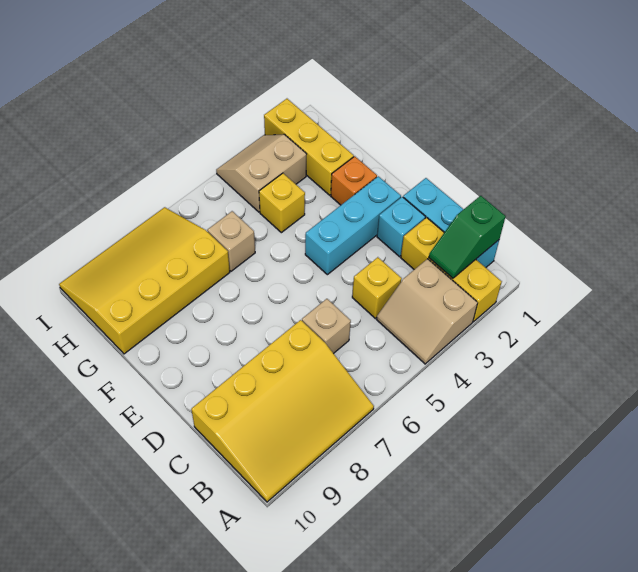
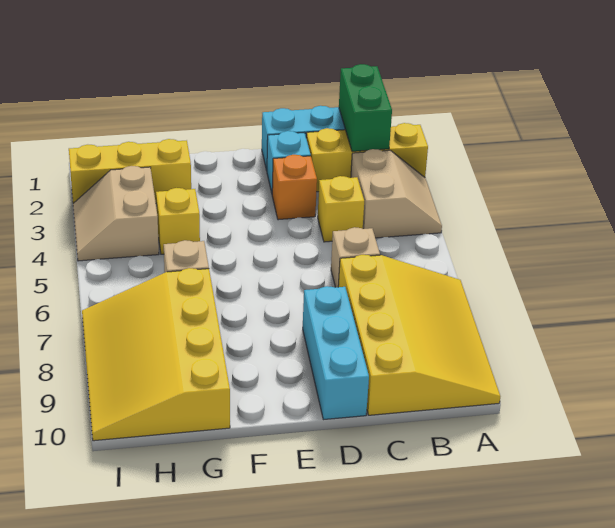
tan 2x2 slope [377,259,478,364] -> tan 2x2 slope turned to [351,149,442,238]
green 1x2 slope [429,196,506,278] -> green 1x2 brick [339,64,392,151]
cyan 1x3 brick [305,176,401,275] -> cyan 1x3 brick moved to [303,286,369,420]
orange 1x1 brick [331,156,377,205] -> orange 1x1 brick moved to [272,155,317,220]

